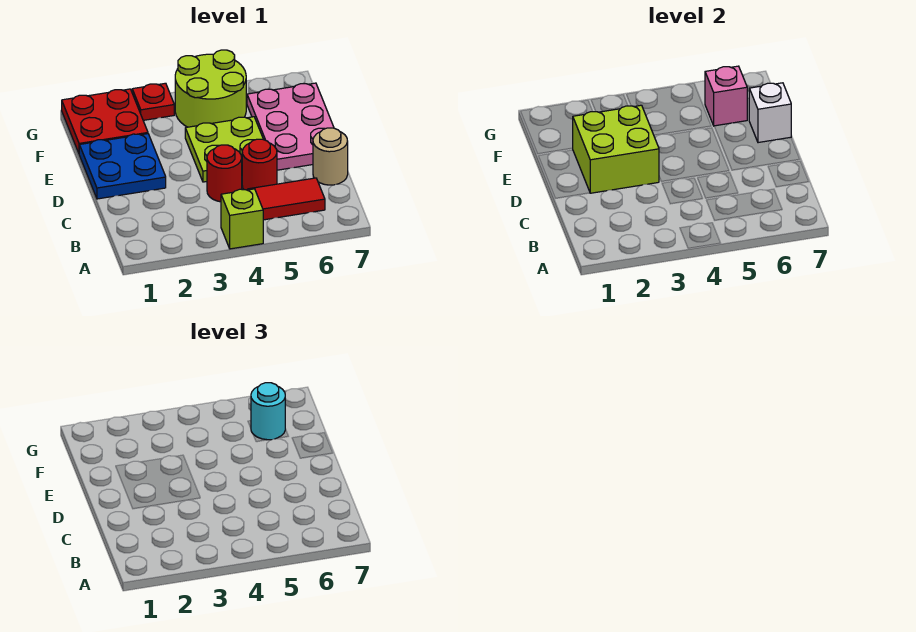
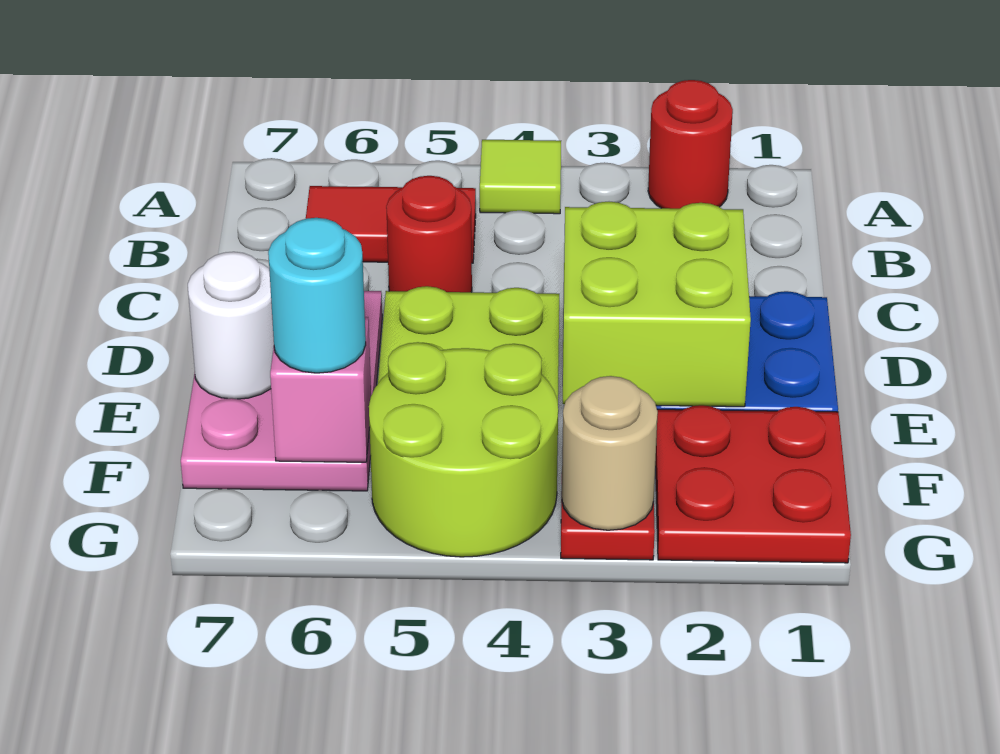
lime 1x1 brick [221,189,263,249] -> lime 1x1 tile [480,140,561,214]
red 1x1 round brick [207,145,242,202] -> red 1x1 round brick moved to [648,80,733,209]
tan 1x1 round brick [313,128,348,185] -> tan 1x1 round brick moved to [562,376,658,530]
white 1x1 brick [749,83,791,143] -> white 1x1 round brick [188,252,274,399]

